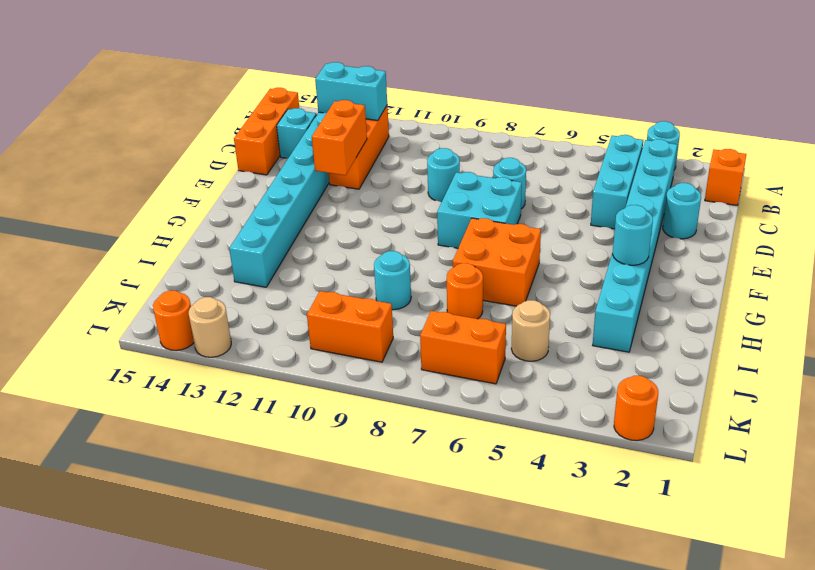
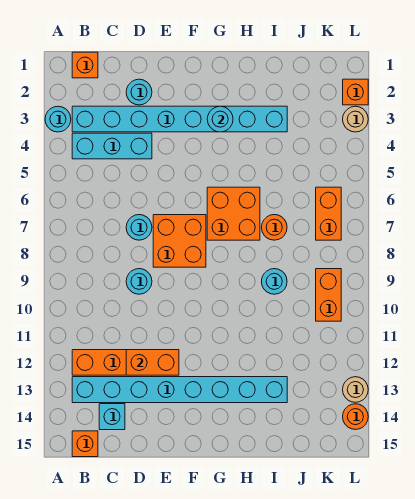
cyan 1x2 brick [315,62,387,120] -> none
orange 1x3 brick [234,88,299,175] -> orange 1x1 brick [72,431,98,457]
cyan 2x2 brick [437,172,522,248] -> orange 2x2 brick [153,215,206,267]
tan 1x1 round brick [511,300,550,361] -> tan 1x1 round brick moved to [343,106,368,132]
orange 1x1 round brick [614,376,658,441] -> orange 1x1 brick [343,79,368,105]

